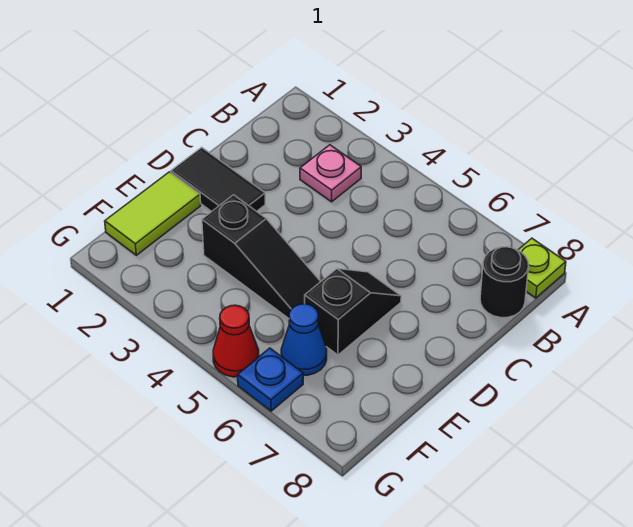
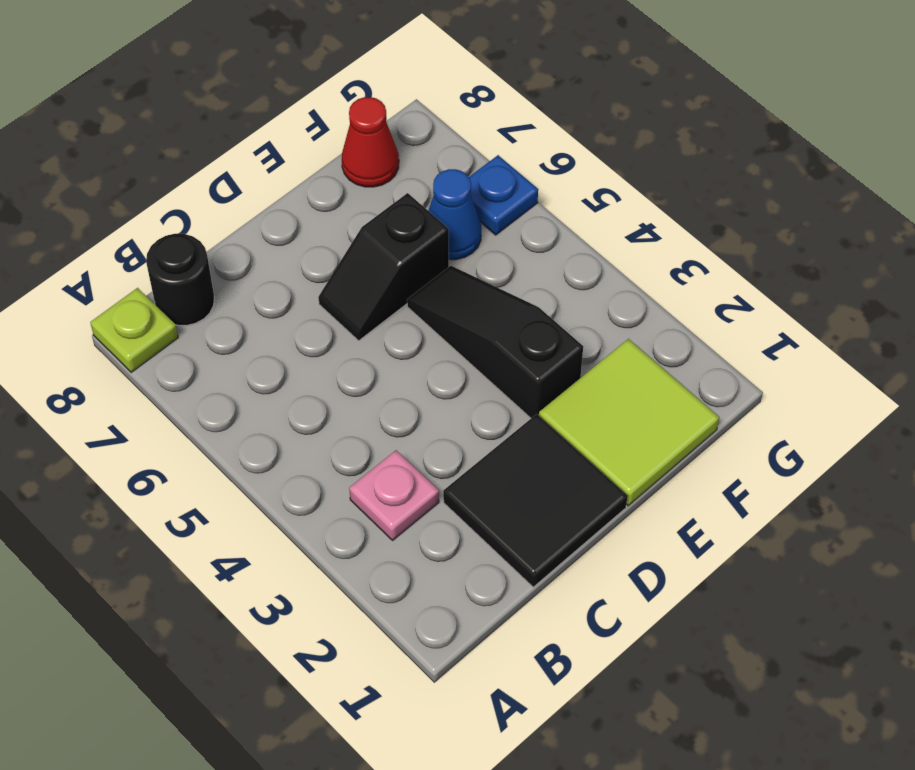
black 1x2 tile [171,147,265,212] -> black 2x2 tile [443,414,628,587]
lime 1x2 tile [105,172,201,255] -> lime 2x2 tile [539,339,719,506]
red 1x1 cone [213,305,259,377] -> red 1x1 cone moved to [342,97,399,187]

